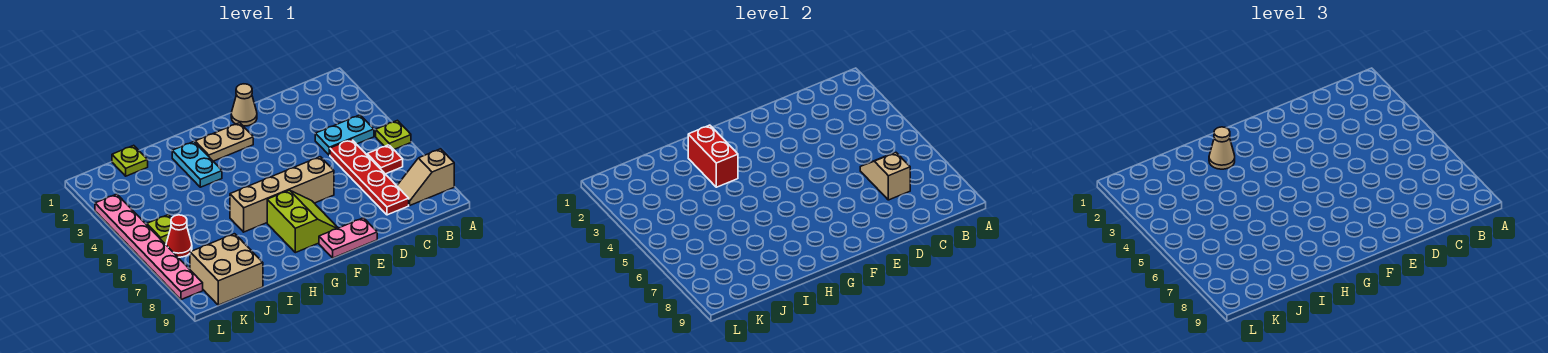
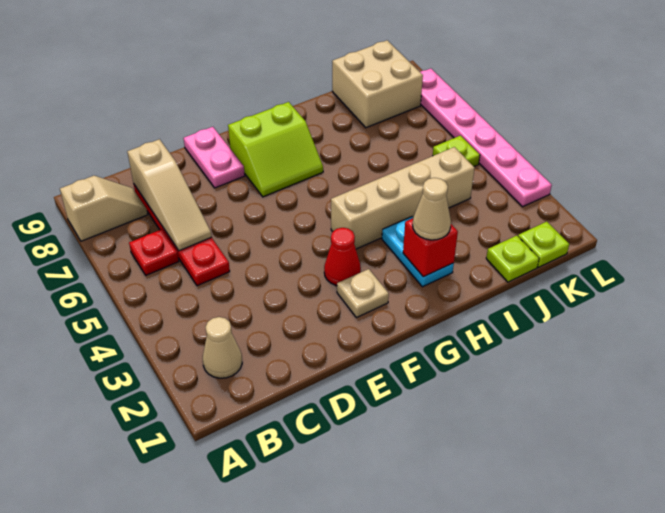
lime 1x1 plate [376,120,411,149] -> lime 1x1 plate moved to [518,222,569,267]
cyan 1x2 plate [315,115,374,155] -> none
tan 1x2 slope [860,153,910,200] -> tan 1x3 slope [127,139,211,251]
tan 1x1 cone [231,84,257,126] -> tan 1x1 cone moved to [203,317,242,378]
tan 1x4 brick [230,157,334,232] -> tan 1x4 brick moved to [331,147,475,249]
pink 1x2 plate [319,218,377,258] -> pink 1x2 plate turned to [183,127,245,188]
tan 1x2 plate [195,123,253,161] -> tan 1x1 plate [337,269,389,318]
lime 2x2 slope [267,190,338,253] -> lime 2x2 slope turned to [228,102,323,197]
red 1x2 brick [688,125,738,187] -> red 1x1 brick [403,218,458,277]
red 1x1 cone [166,215,192,257] -> red 1x1 cone moved to [324,228,361,286]

